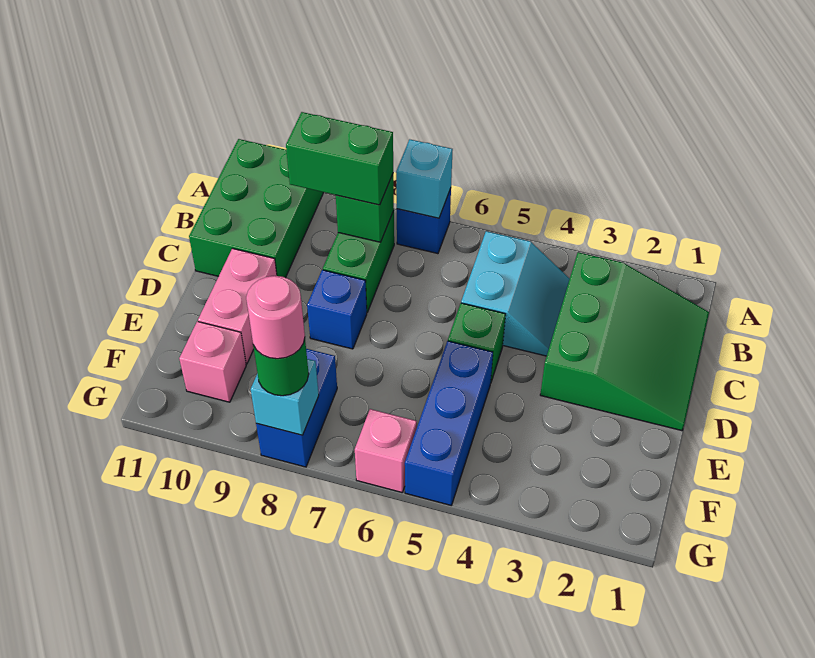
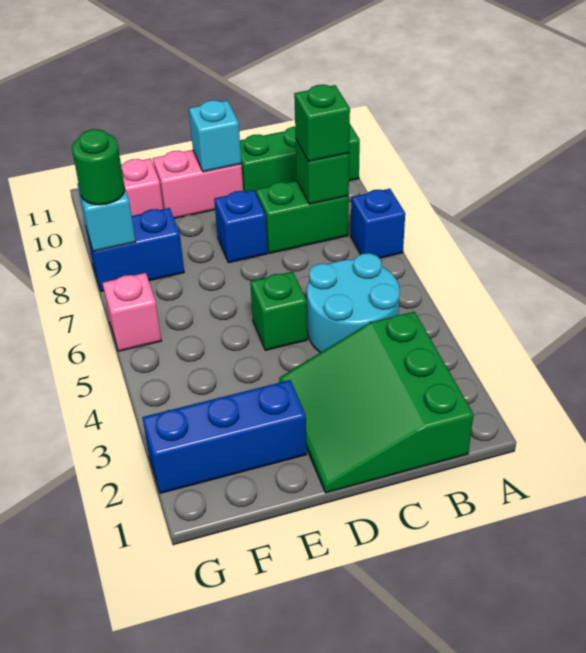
cyan 1x1 brick [396,140,453,218] -> cyan 1x1 brick moved to [189,100,241,172]
green 2x3 brick [189,139,323,278] -> green 1x3 brick [240,125,360,194]
green 3x3 slope [540,252,709,431] -> green 3x3 slope turned to [279,312,474,493]
cyan 2x2 slope [461,231,570,356] -> cyan 2x2 round brick [307,253,400,353]
green 1x2 brick [286,112,393,205] -> green 1x1 brick [294,85,350,162]
blue 1x3 brick [405,341,493,505] -> blue 1x3 brick moved to [142,380,307,493]
pink 1x1 round brick [246,276,305,359] -> none

